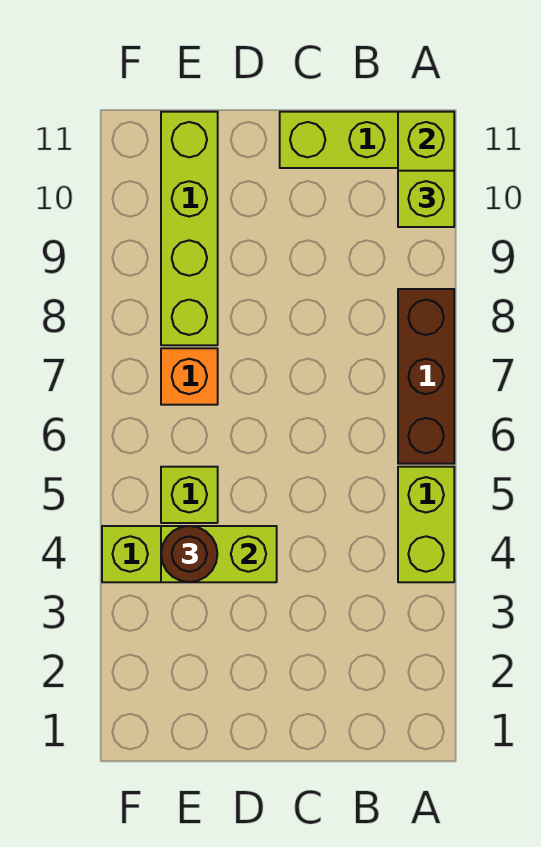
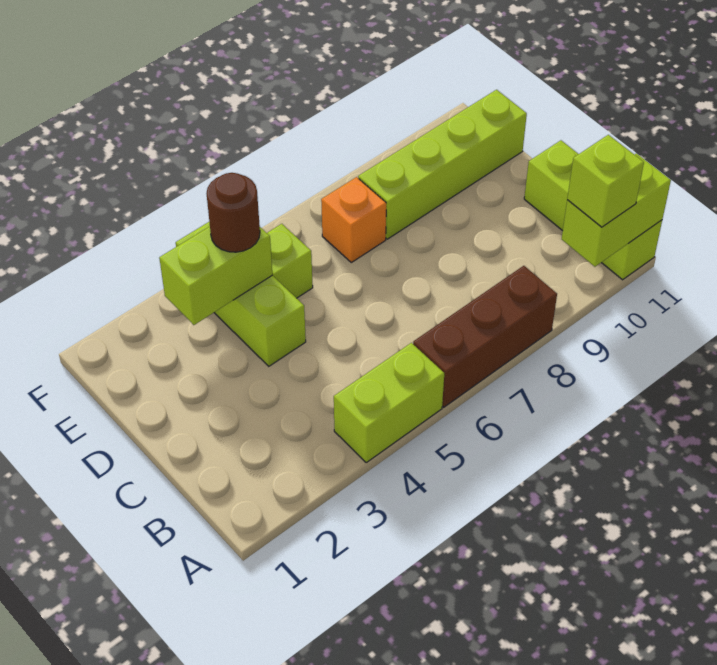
lime 1x2 brick [161,526,277,582] -> lime 1x2 brick turned to [159,226,272,325]

